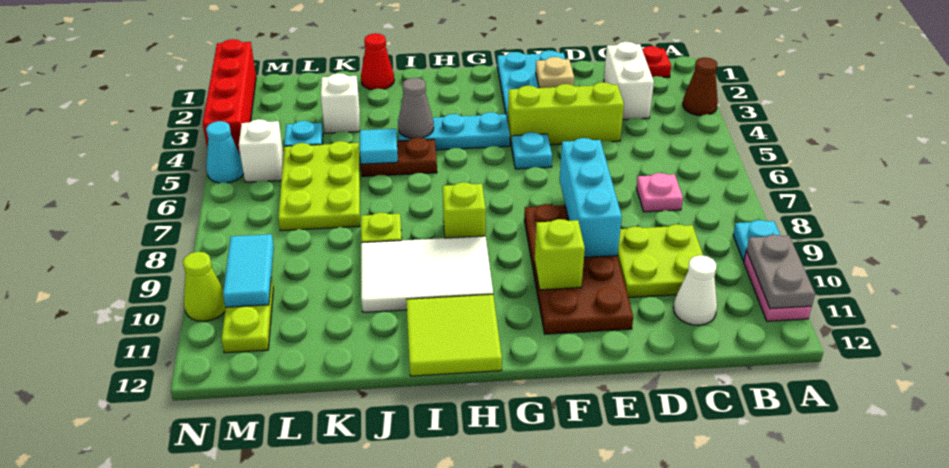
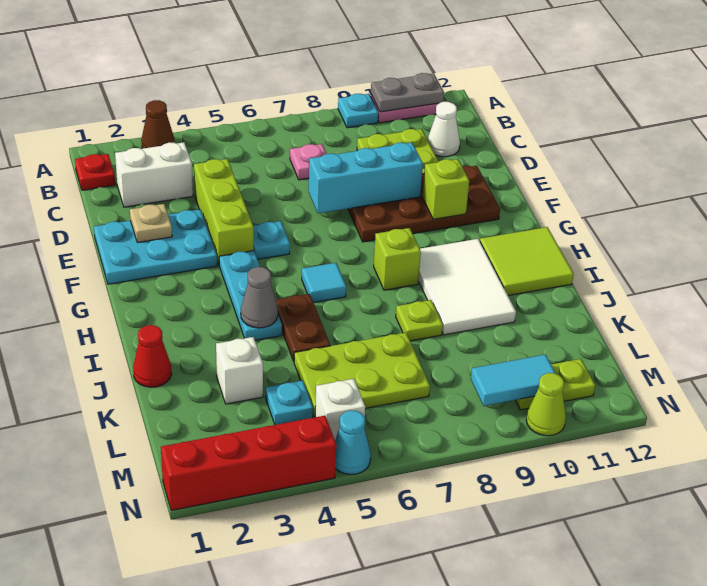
cyan 1x1 tile [360,129,398,164] -> cyan 1x1 tile moved to [302,263,346,303]

